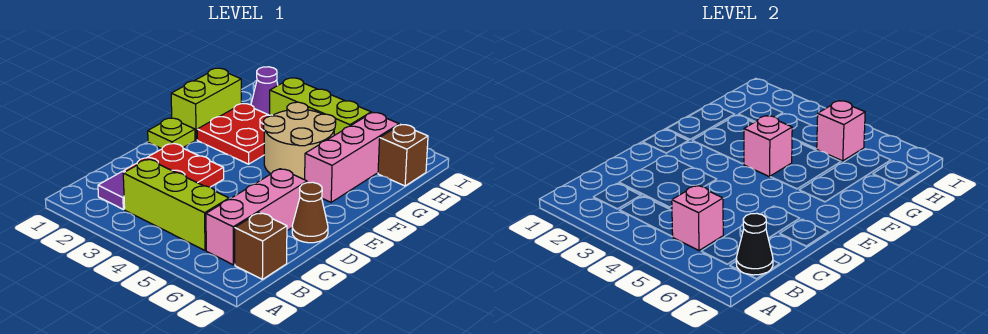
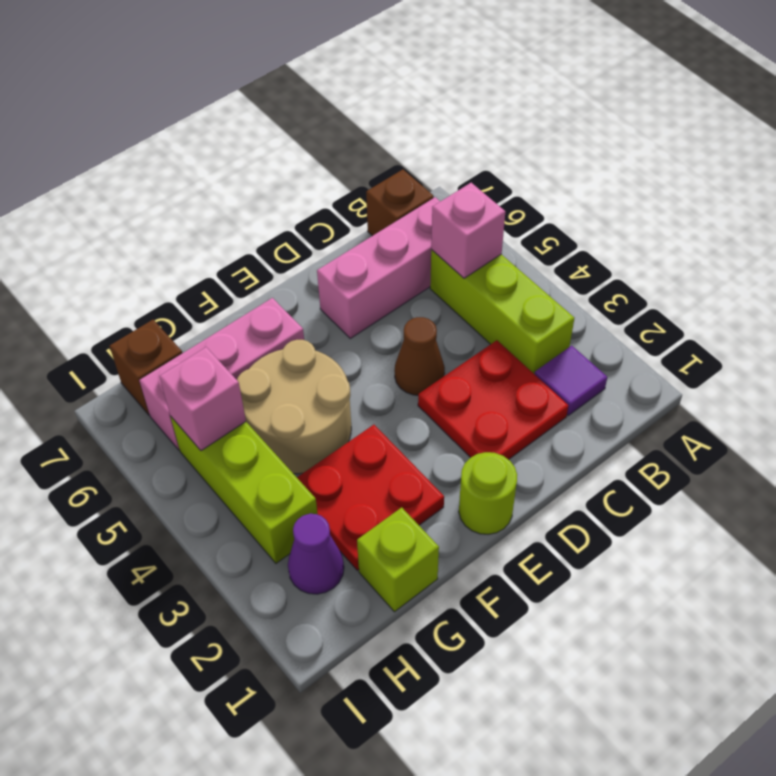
black 1x1 cone [736,213,773,275] -> none
brown 1x1 cone [292,182,328,243] -> brown 1x1 cone moved to [394,317,445,395]
lime 1x1 plate [148,118,195,149] -> lime 1x1 round brick [459,452,517,534]
lime 1x2 brick [171,68,241,140] -> lime 1x1 brick [357,507,439,612]
pink 1x1 brick [744,116,792,177] -> none

